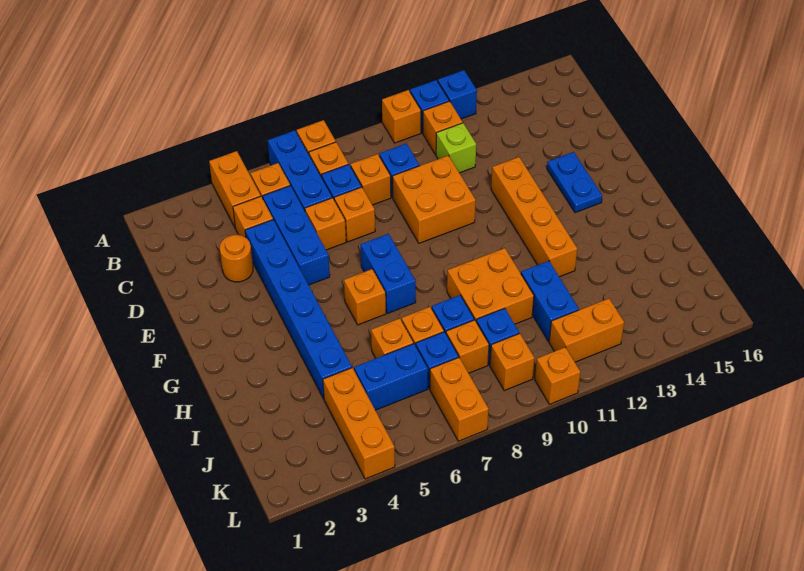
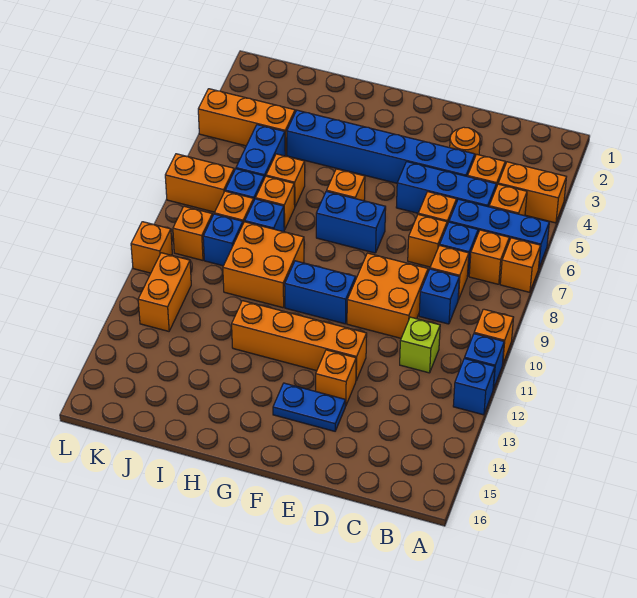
orange 1x1 brick [423,101,463,155] -> orange 1x1 brick moved to [316,350,356,406]
blue 1x2 brick [521,261,579,341] -> blue 1x2 brick moved to [285,261,356,324]

